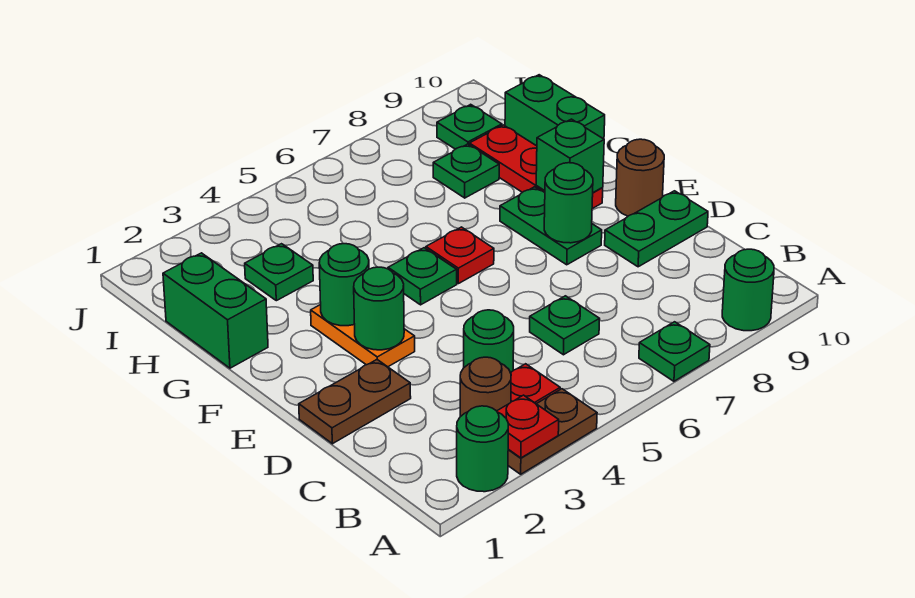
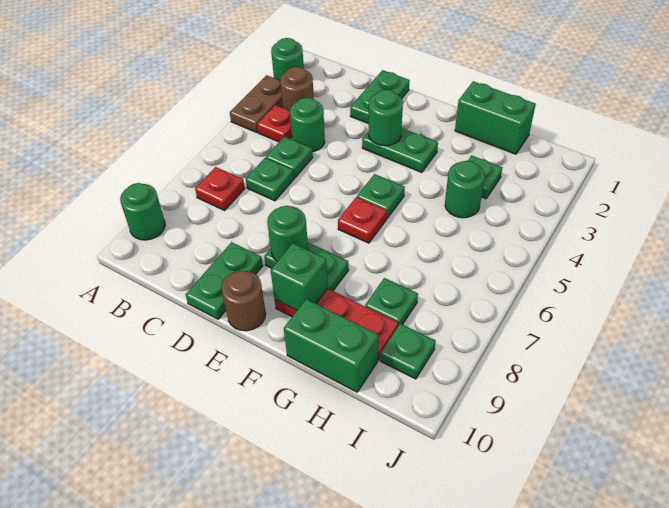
red 1x1 plate [497,395,559,458] -> red 1x1 plate moved to [195,167,245,210]
green 1x1 plate [639,322,710,381] -> green 1x1 plate moved to [266,136,313,178]
brown 1x2 plate [299,360,411,444] -> green 1x2 plate [350,70,410,124]
orange 1x2 plate [311,305,415,367] -> green 1x2 plate [362,128,438,172]
green 1x1 round brick [319,244,369,326] -> green 1x1 round brick moved to [445,161,485,218]

